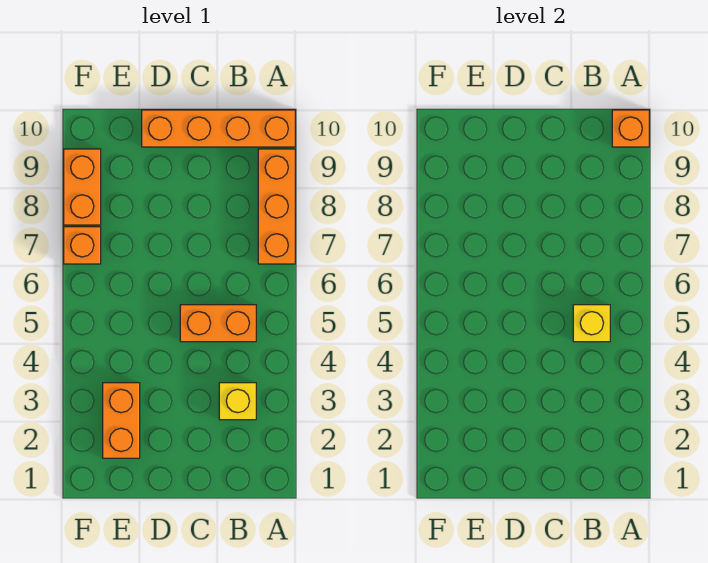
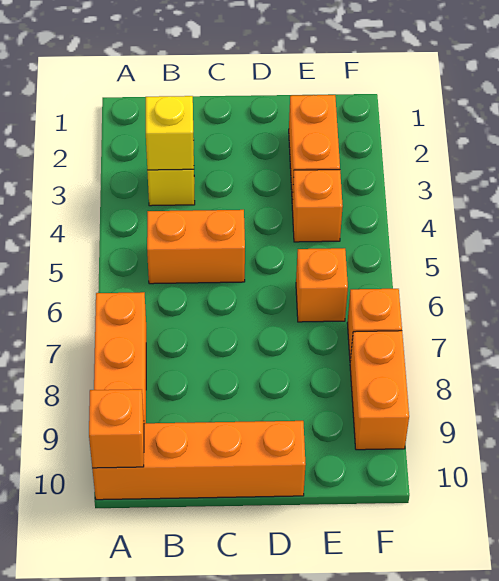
yellow 1x1 brick [573,305,610,342] -> yellow 1x1 brick moved to [146,96,194,170]
none -> orange 1x1 brick [292,170,343,242]
none -> orange 1x1 brick [296,248,348,322]

